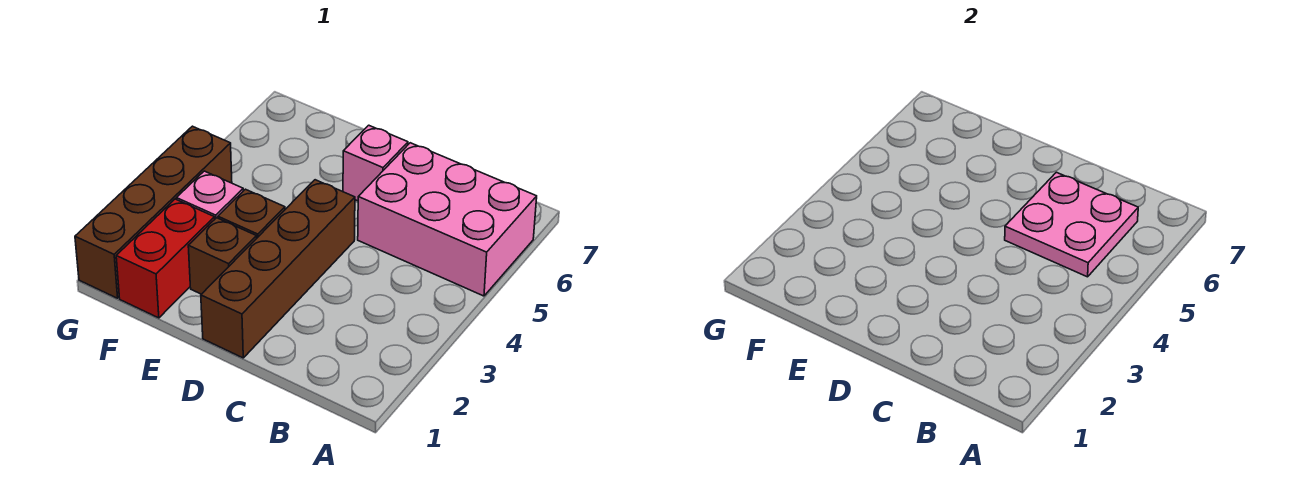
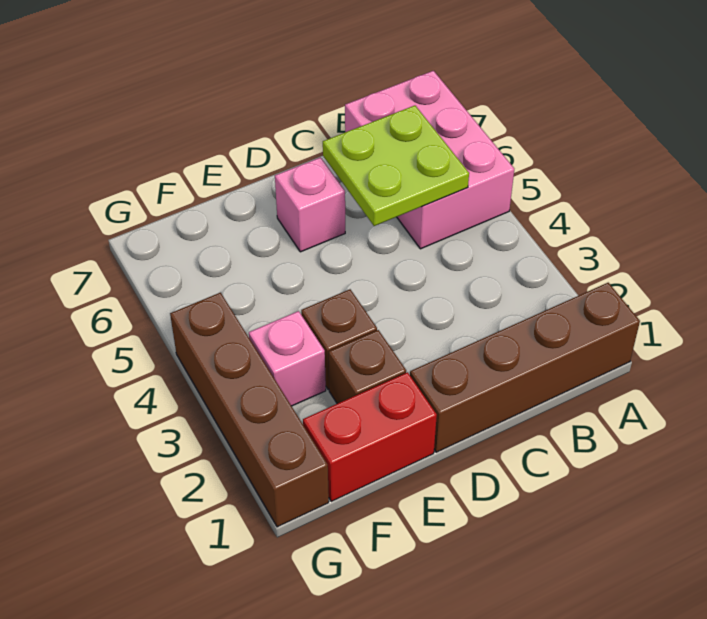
pink 2x3 brick [358,143,537,296] -> pink 2x3 brick turned to [345,71,514,249]
pink 2x2 plate [1005,172,1138,277] -> lime 2x2 plate [323,106,469,226]
brown 1x4 brick [201,180,355,358] -> brown 1x4 brick turned to [410,283,640,452]
red 1x2 brick [116,199,215,318] -> red 1x2 brick turned to [303,372,437,501]

